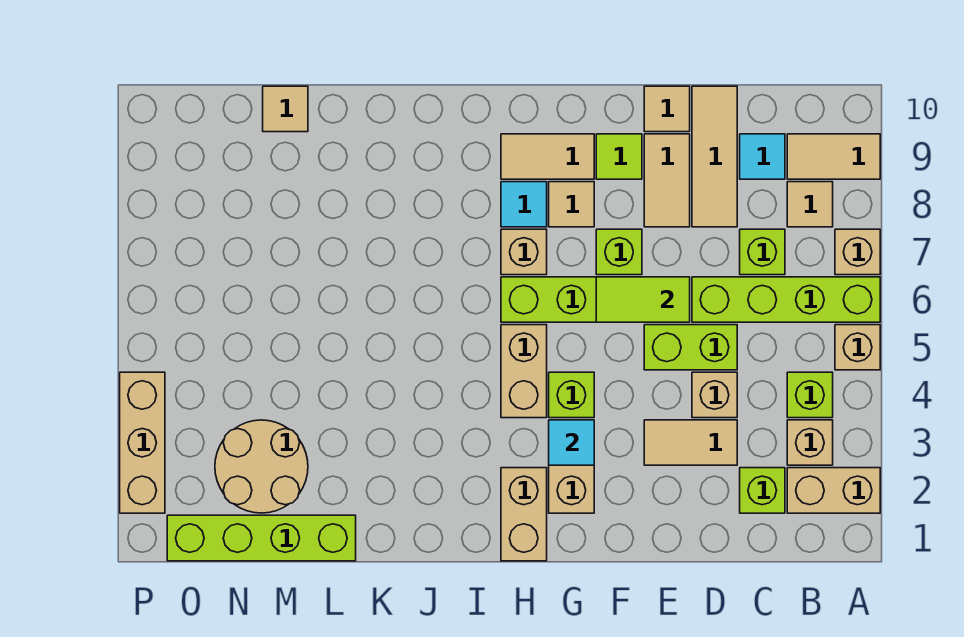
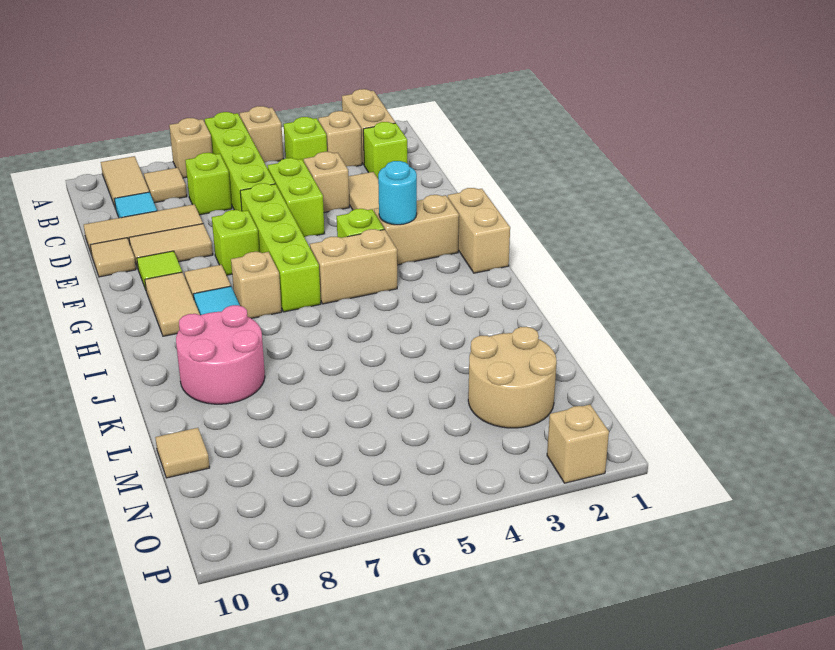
lime 1x2 tile [596,277,690,322] -> none
cyan 1x1 tile [549,420,594,465] -> cyan 1x1 round brick [378,161,417,225]
tan 1x2 brick [501,468,547,561] -> tan 1x2 brick turned to [448,188,510,273]
none -> pink 2x2 round brick [176,305,265,404]
lime 1x4 brick [167,515,356,561] -> none
tan 1x3 brick [120,372,165,513] -> tan 1x1 brick [547,405,609,483]

